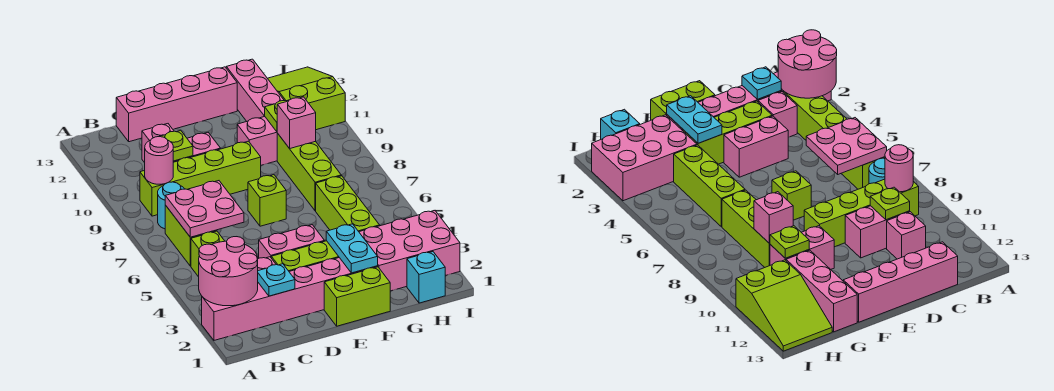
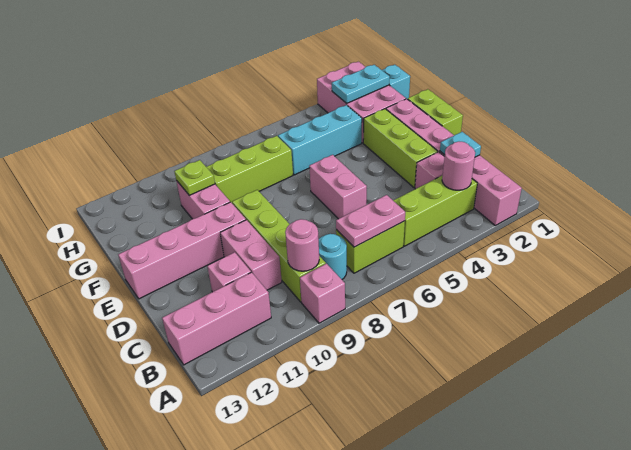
pink 2x2 round brick [199,237,258,306] -> pink 1x1 round brick [442,142,475,190]
pink 2x2 plate [165,181,244,237] -> pink 1x2 plate [336,195,405,247]
lime 1x1 plate [160,130,193,161] -> none
pink 1x4 brick [116,67,237,142] -> pink 1x4 brick turned to [118,202,246,299]
pink 1x2 brick [259,225,325,258] -> pink 1x2 brick moved to [309,155,367,219]
lime 1x1 brick [248,175,286,226] -> none
cyan 1x2 plate [326,224,378,273] -> cyan 1x2 plate moved to [332,65,390,103]
lime 1x3 brick [316,176,380,232] -> cyan 1x3 brick [278,105,362,175]
pink 1x1 brick [277,97,316,148] -> pink 1x1 brick moved to [300,264,345,323]
pink 1x3 brick [226,59,284,121] -> pink 1x3 brick moved to [162,272,271,365]
lime 2x3 slope [268,67,345,130] -> none

